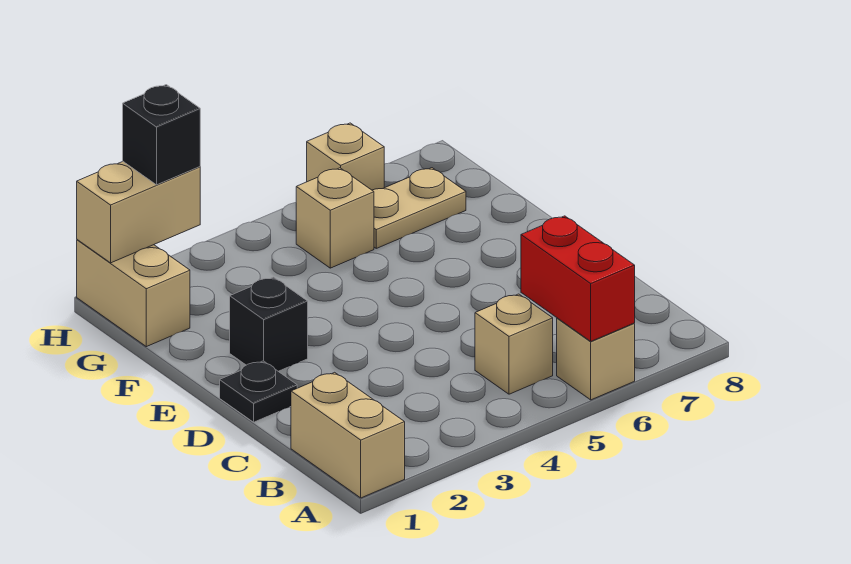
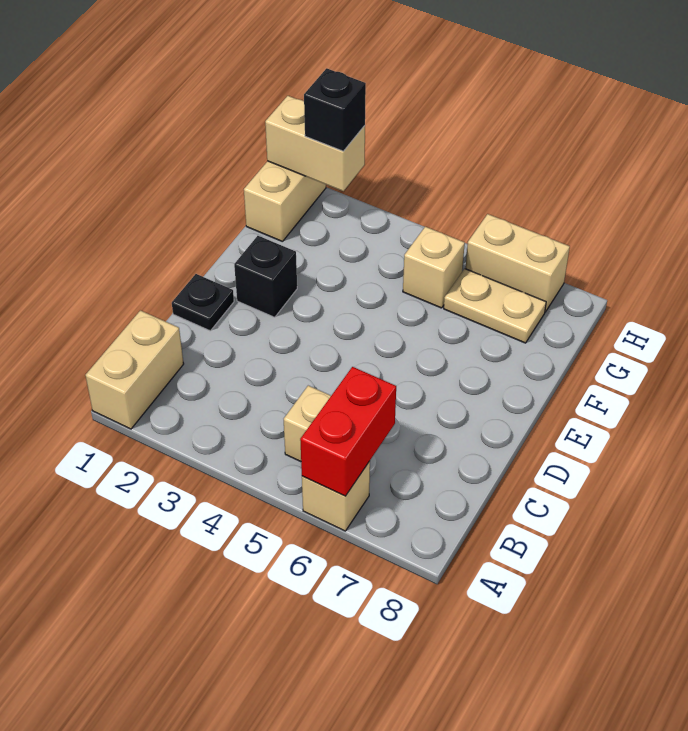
tan 1x1 brick [307,123,384,190] -> tan 1x2 brick [465,214,570,312]

